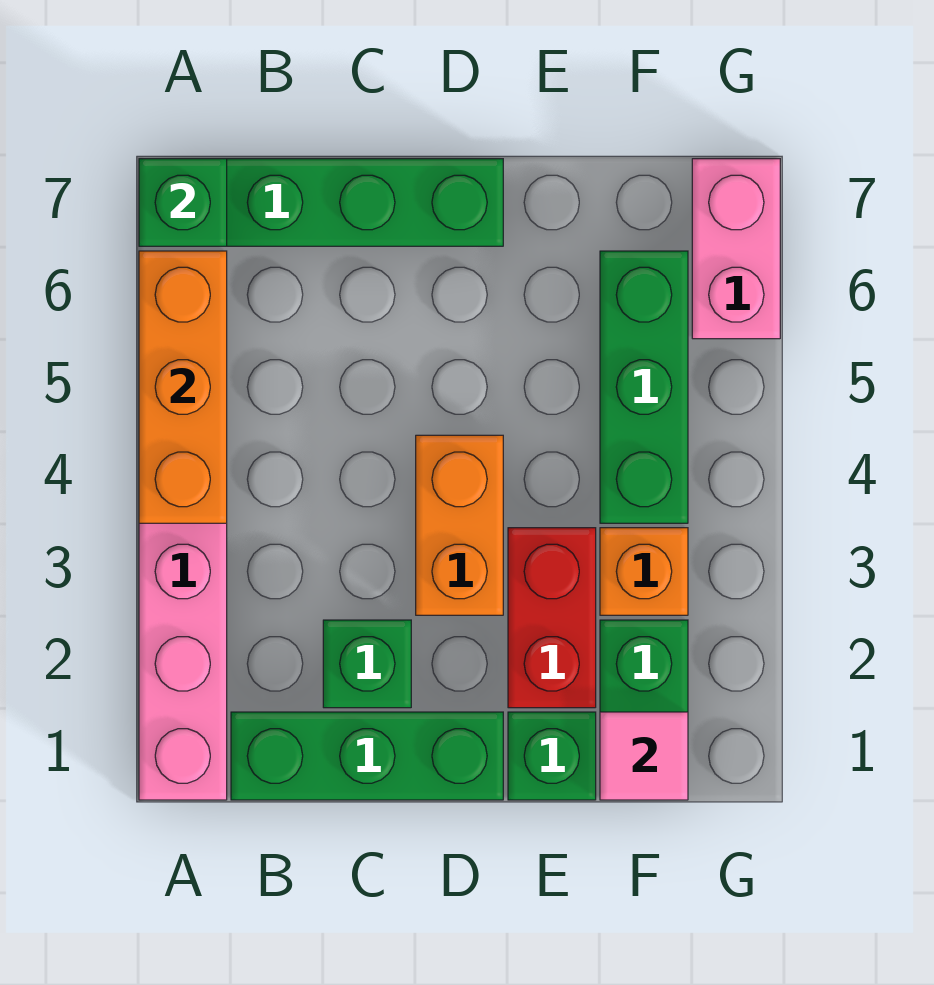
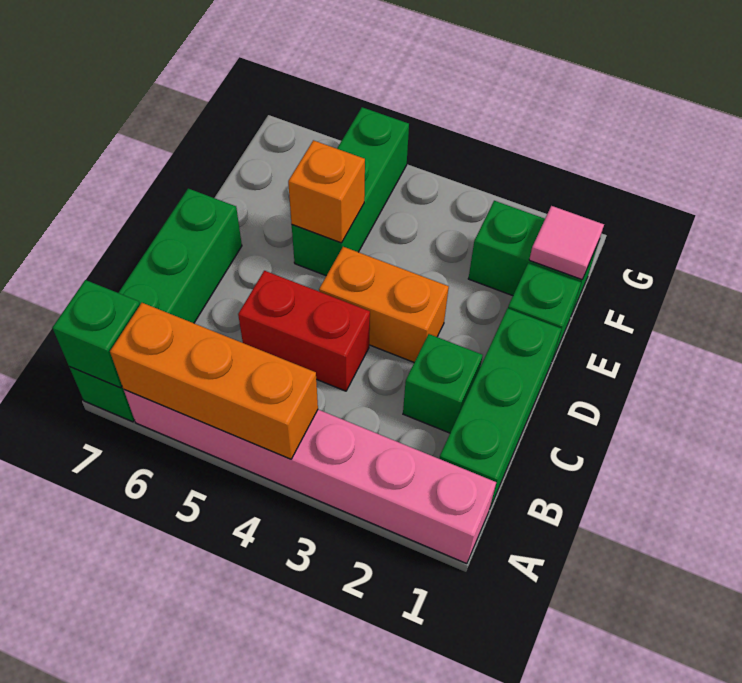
red 1x2 brick [508,528,596,708] -> red 1x2 brick moved to [238,271,370,391]
orange 1x1 brick [600,528,688,615] -> orange 1x1 brick moved to [288,140,365,243]
green 1x3 brick [600,251,688,523] -> green 1x3 brick turned to [292,107,409,276]
pink 1x2 brick [692,159,780,339] -> none

